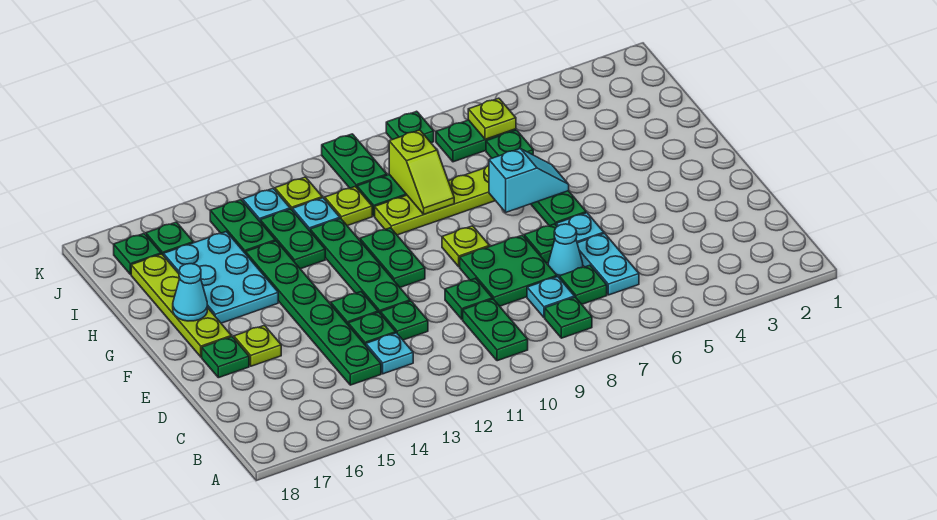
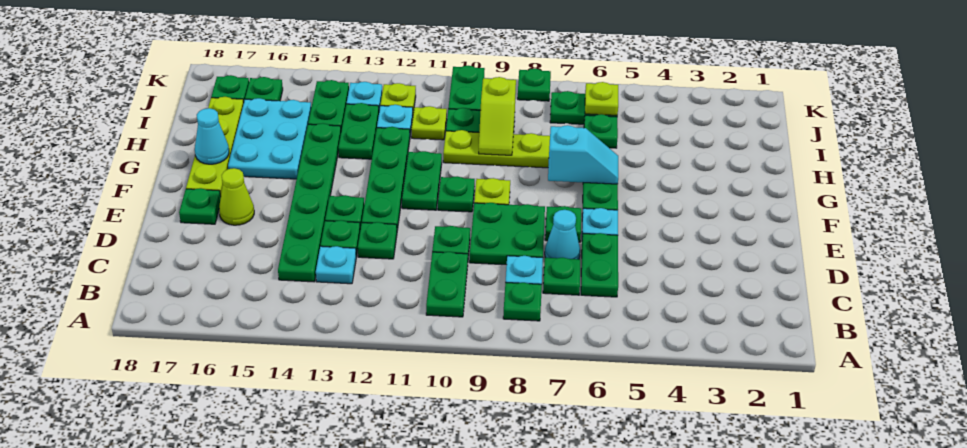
cyan 1x2 plate [577,233,639,295] -> green 1x2 plate [581,233,618,297]
lime 1x1 plate [234,325,281,366] -> lime 1x1 cone [219,168,254,225]
none -> green 1x1 plate [438,176,475,212]

